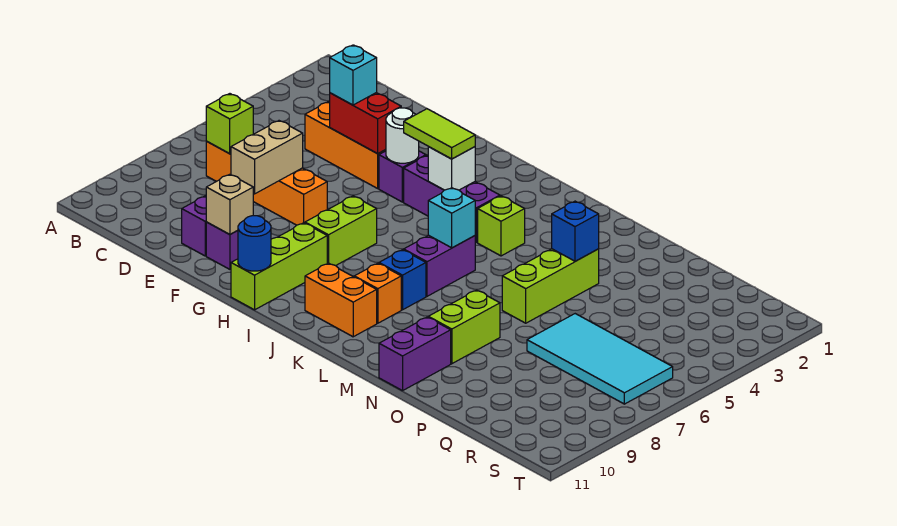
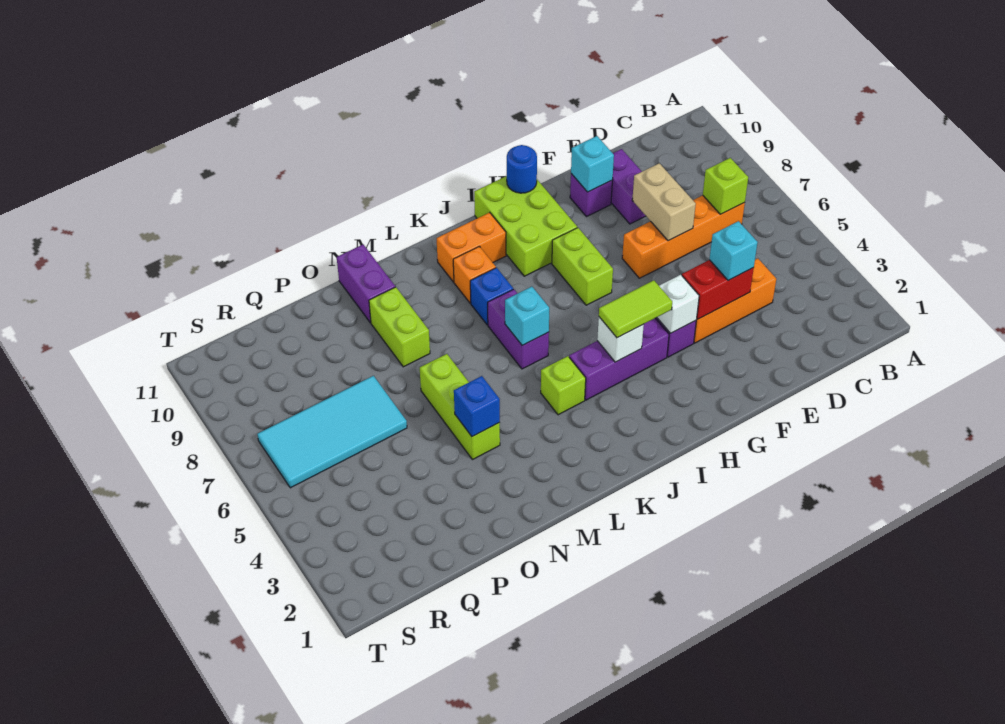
tan 1x1 brick [206,174,253,235] -> cyan 1x1 brick [571,136,614,192]
white 1x1 round brick [386,108,419,163] -> white 1x1 brick [657,275,699,333]
lime 1x3 brick [231,223,327,310] -> lime 2x3 brick [474,176,577,276]

